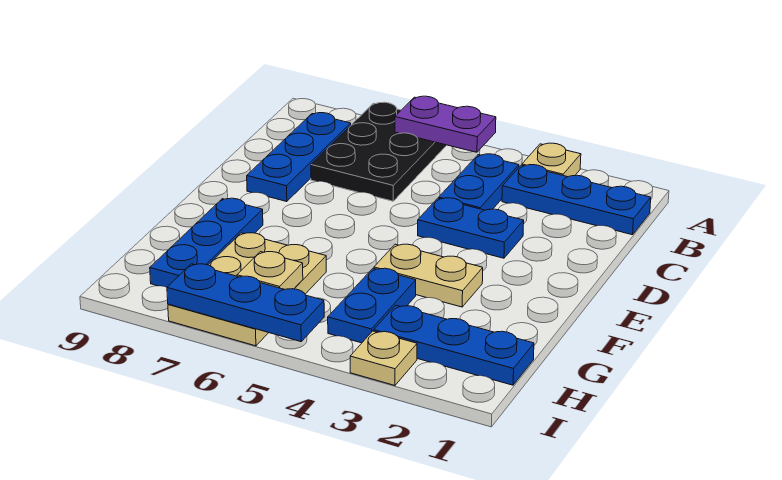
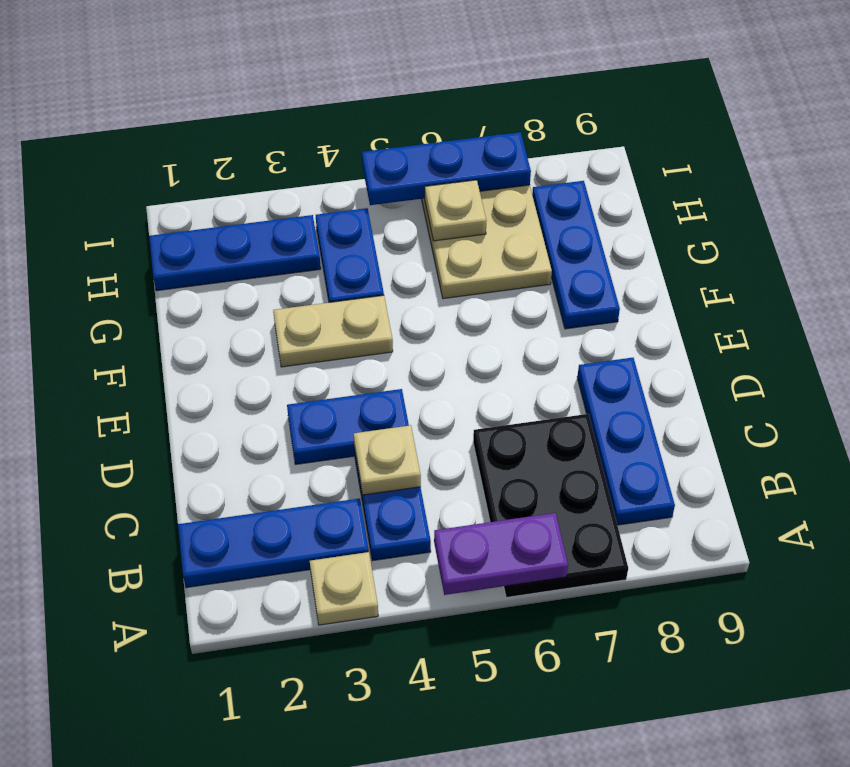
tan 1x1 plate [350,331,417,385] -> tan 1x1 plate moved to [354,425,421,495]

